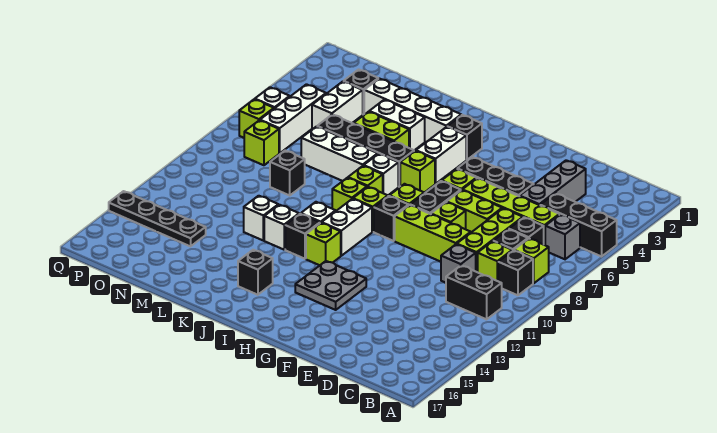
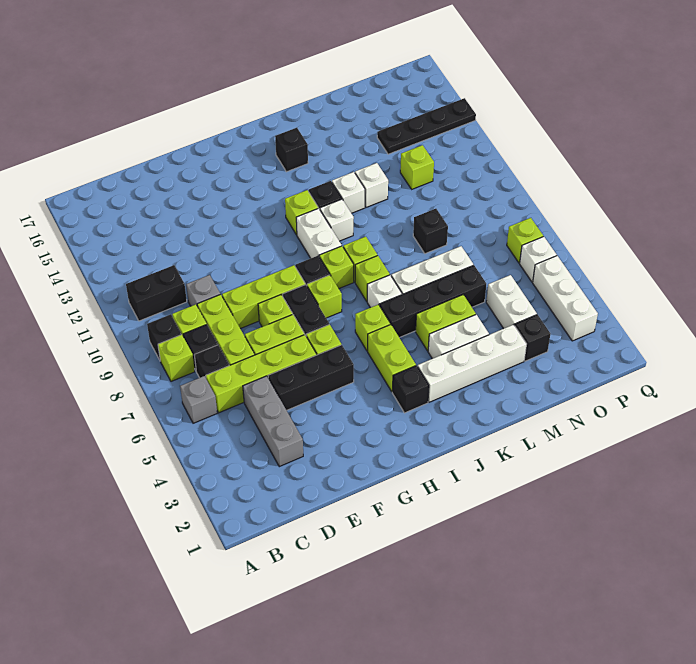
black 1x3 brick [540,193,617,256] -> none
grey 2x2 plate [295,261,366,310] -> none
white 1x2 brick [416,127,466,184] -> lime 1x2 brick [368,324,416,391]
white 1x3 brick [260,84,326,153] -> white 1x3 brick moved to [533,256,598,341]
lime 1x1 brick [244,120,279,165] -> lime 1x1 brick moved to [400,145,434,189]

